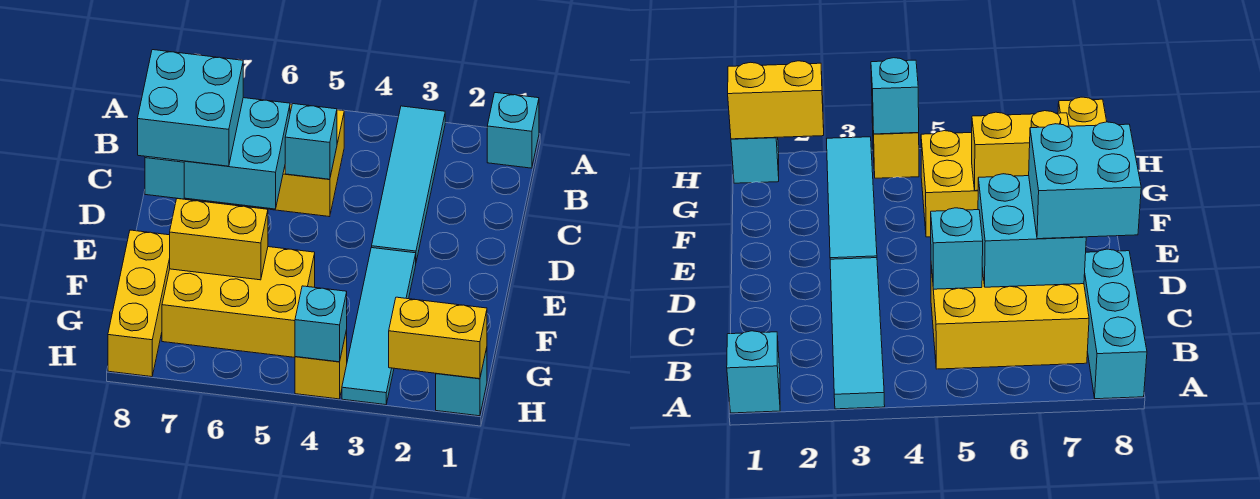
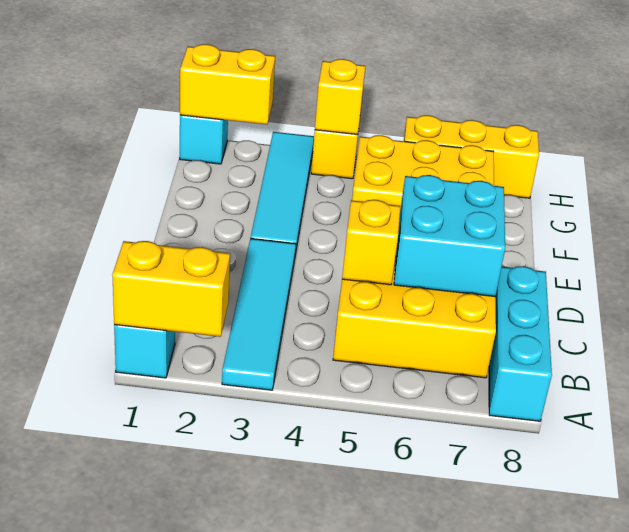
cyan 1x1 brick [285,104,337,179] -> yellow 1x1 brick [342,200,400,285]
cyan 2x2 brick [138,50,243,166] -> none
yellow 1x2 brick [170,199,268,280] -> yellow 1x2 brick moved to [112,241,230,337]
yellow 1x3 brick [108,230,170,377] -> yellow 1x3 brick turned to [404,115,539,198]
cyan 1x1 brick [295,286,347,362] -> yellow 1x1 brick [315,59,365,135]

